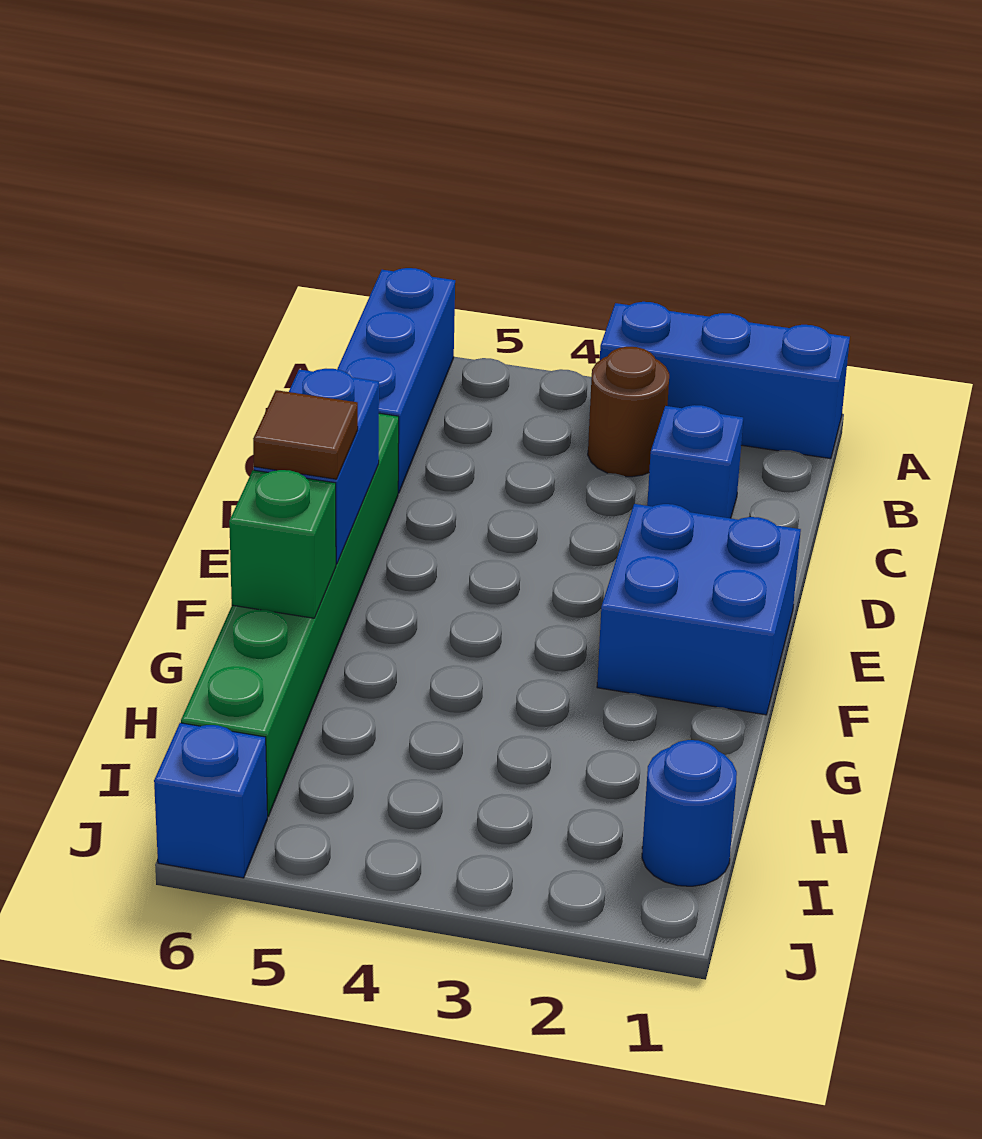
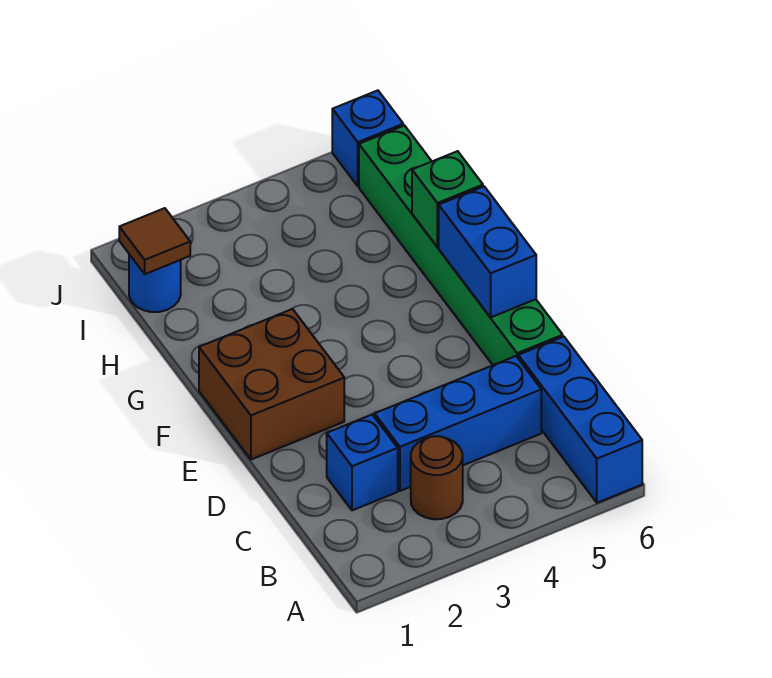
blue 1x3 brick [600,302,850,459] -> blue 1x3 brick moved to [375,356,541,491]
blue 2x2 brick [597,504,801,715] -> brown 2x2 brick [199,309,344,460]
brown 1x1 tile [253,390,358,479] -> brown 1x1 tile moved to [119,208,190,274]

